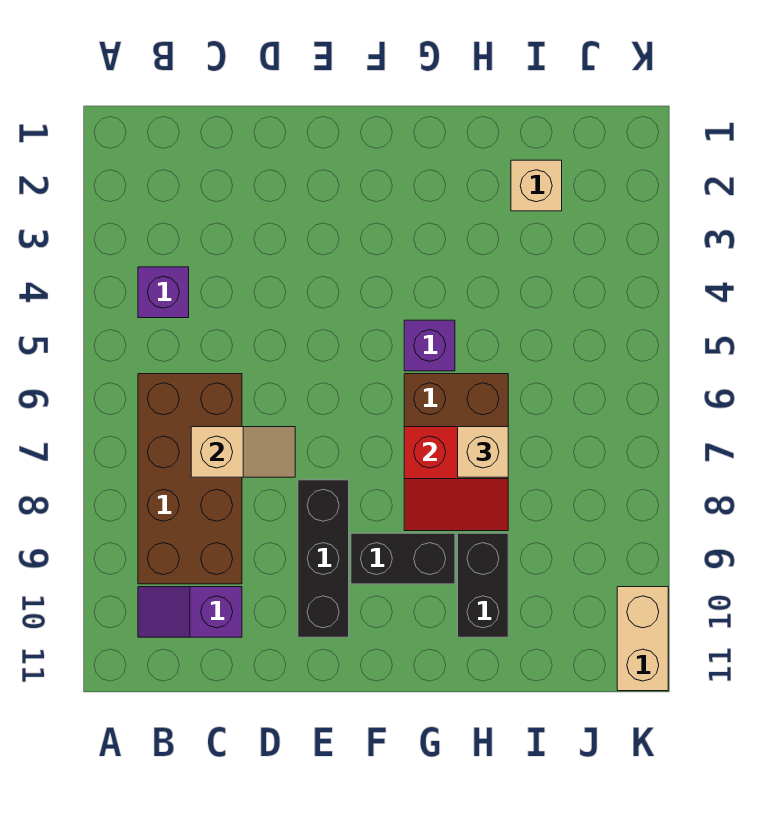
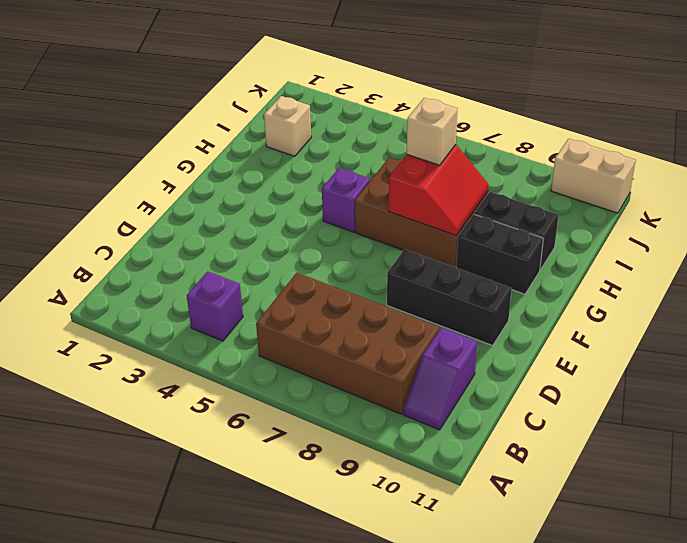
tan 1x2 slope [191,427,295,477] -> none
black 1x2 brick [351,533,455,584] -> black 1x2 brick turned to [456,214,543,294]

